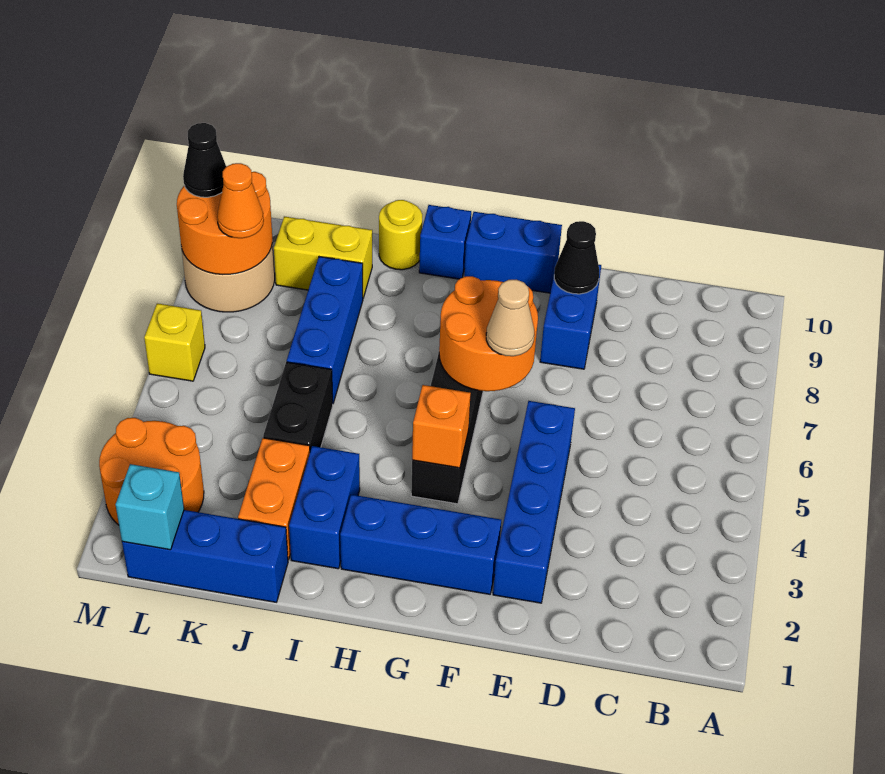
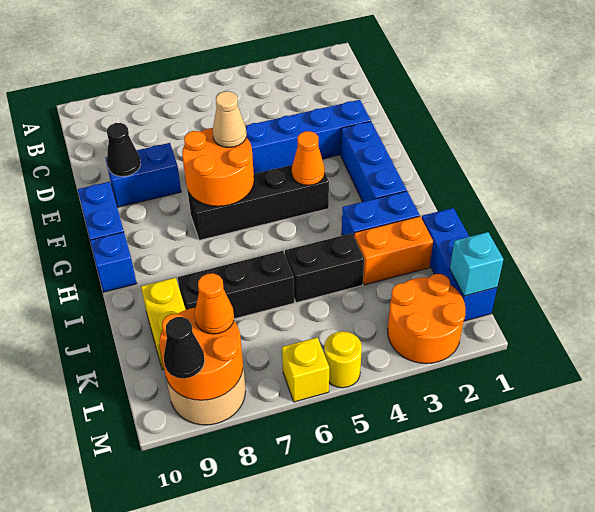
orange 1x1 brick [412,385,471,468] -> orange 1x1 cone [292,131,325,185]
yellow 1x1 round brick [379,200,422,270] -> yellow 1x1 round brick moved to [324,331,362,388]
blue 1x3 brick [287,257,363,403] -> black 1x3 brick [178,251,294,319]

